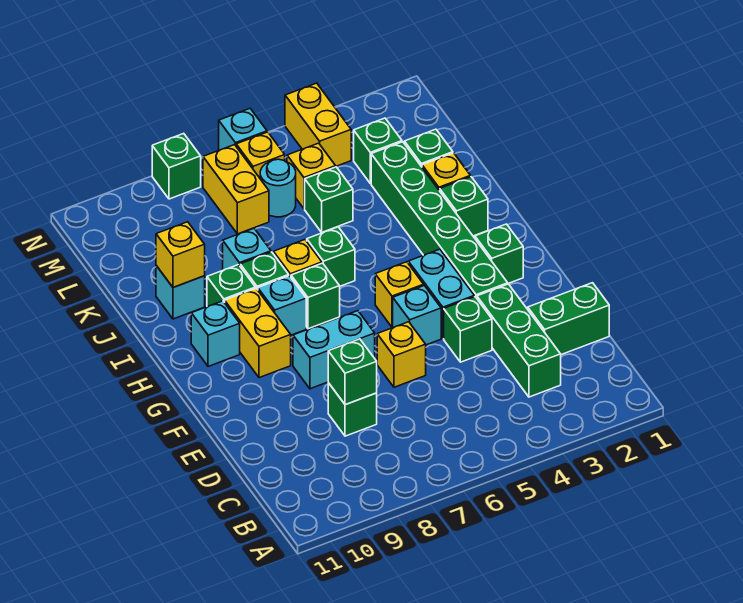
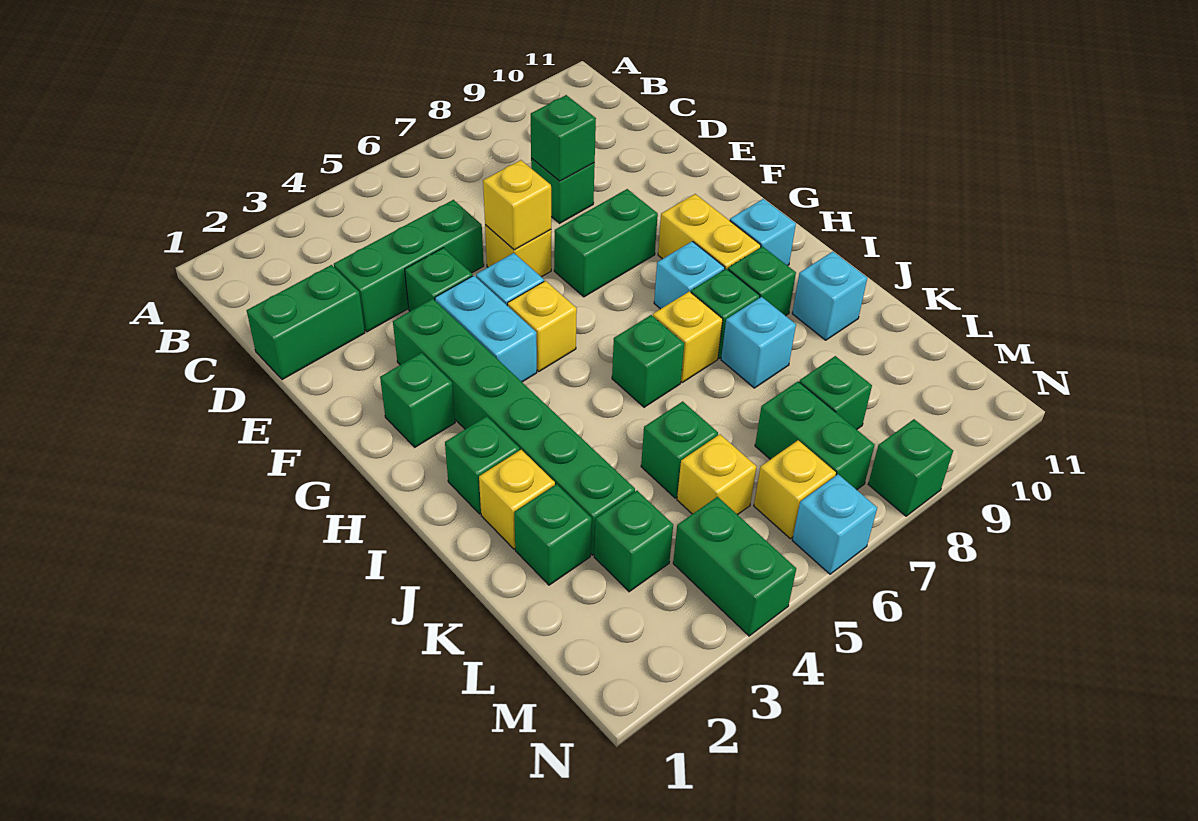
green 1x3 brick [477,284,561,397] -> green 1x3 brick turned to [334,200,484,332]
cyan 1x2 brick [293,311,375,389] -> green 1x2 brick [554,189,658,297]
green 1x1 brick [291,263,340,329] -> green 1x1 brick moved to [800,356,872,429]
yellow 1x1 brick [156,222,205,287] -> yellow 1x1 brick moved to [483,160,551,250]
cyan 1x1 round brick [260,159,296,217] -> none
yellow 1x2 brick [203,145,269,234] -> green 1x2 brick [755,381,875,490]
yellow 1x2 brick [285,83,351,166] -> green 1x2 brick [673,497,796,636]

